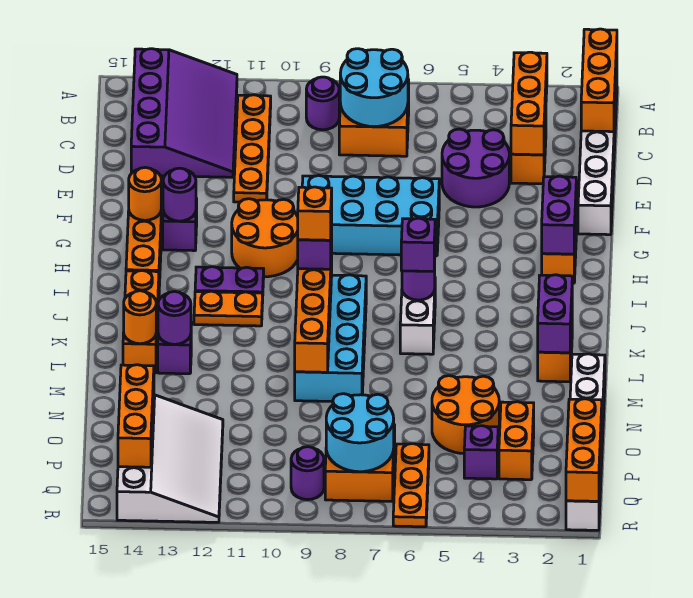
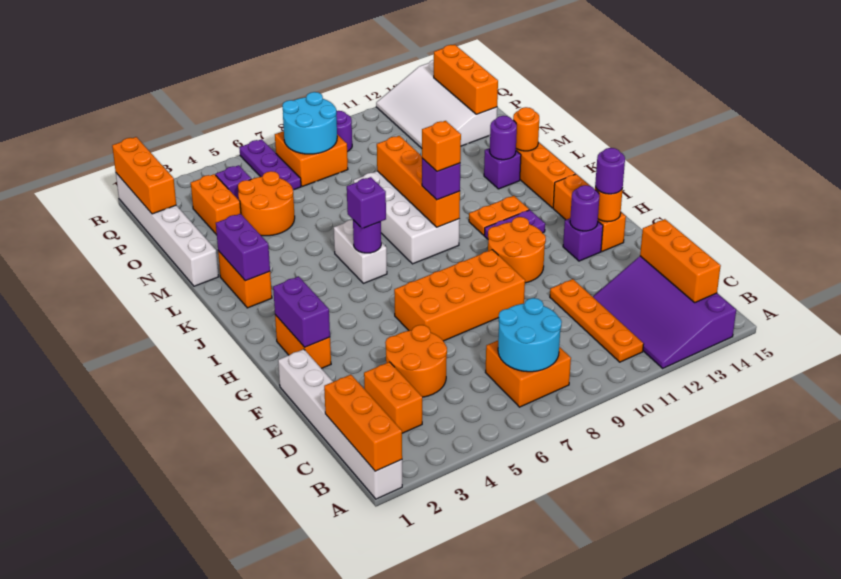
orange 1x3 brick [511,52,547,155] -> orange 1x3 brick moved to [640,219,721,302]
purple 1x1 round brick [306,77,339,130] -> purple 1x1 round brick moved to [595,148,625,194]
purple 2x2 round brick [442,129,509,207] -> orange 2x2 round brick [385,325,447,397]
cyan 2x4 brick [302,176,439,256] -> orange 2x4 brick [394,250,525,341]
cyan 2x4 brick [295,275,366,401] -> white 2x4 brick [353,171,460,264]
orange 1x3 plate [393,444,429,527] -> purple 1x3 plate [239,139,301,190]

